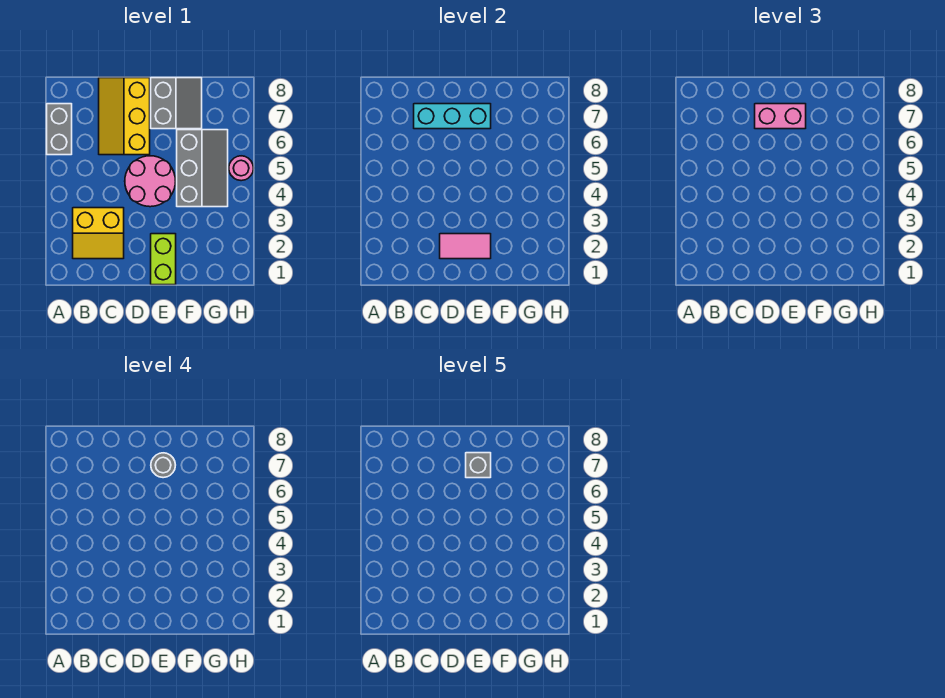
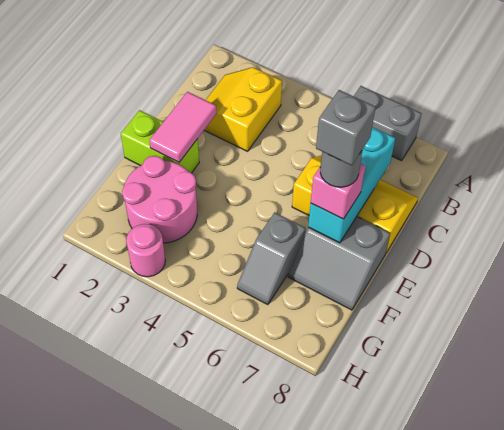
pink 2x2 round brick [125,156,176,207] -> pink 2x2 round brick moved to [122,156,197,243]
pink 1x2 brick [755,104,806,129] -> pink 1x1 brick [311,164,365,219]
grey 2x3 slope [177,130,228,207] -> grey 1x2 slope [237,212,306,305]
pink 1x1 round brick [229,156,253,181] -> pink 1x1 round brick moved to [126,224,165,277]

